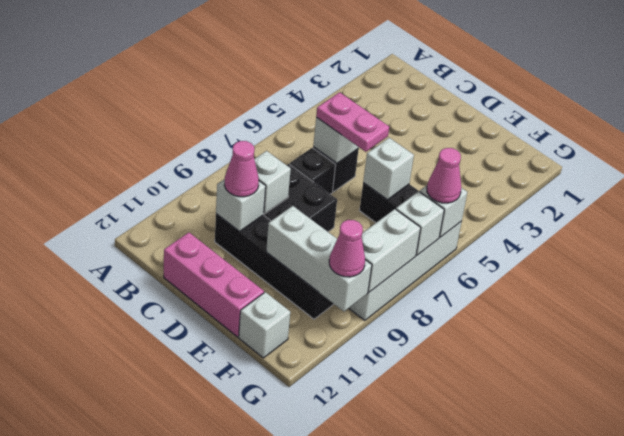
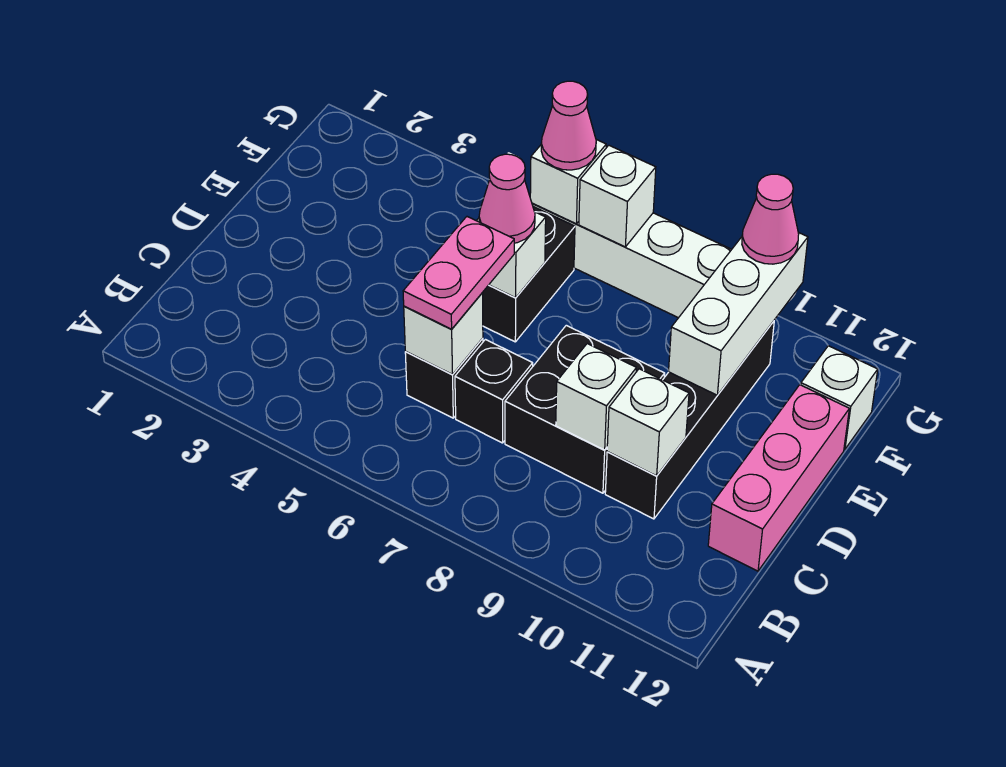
pink 1x1 cone [224,141,259,197] -> pink 1x1 cone moved to [479,154,535,243]
white 1x2 brick [362,209,421,292] -> none

